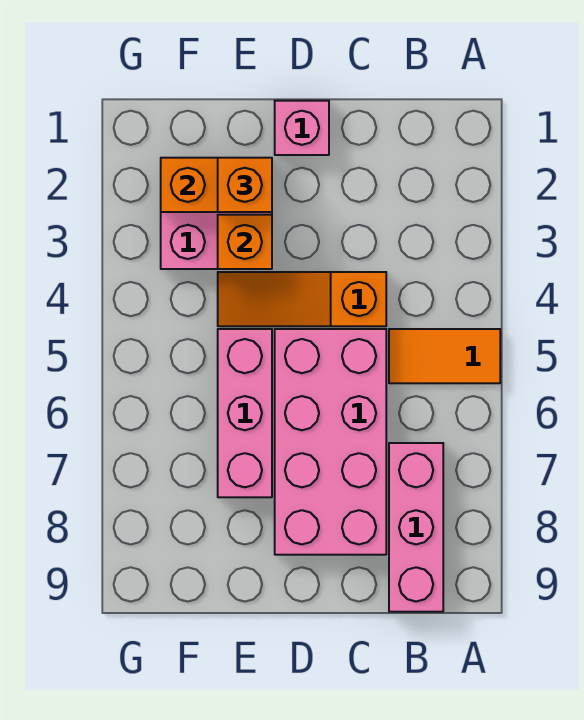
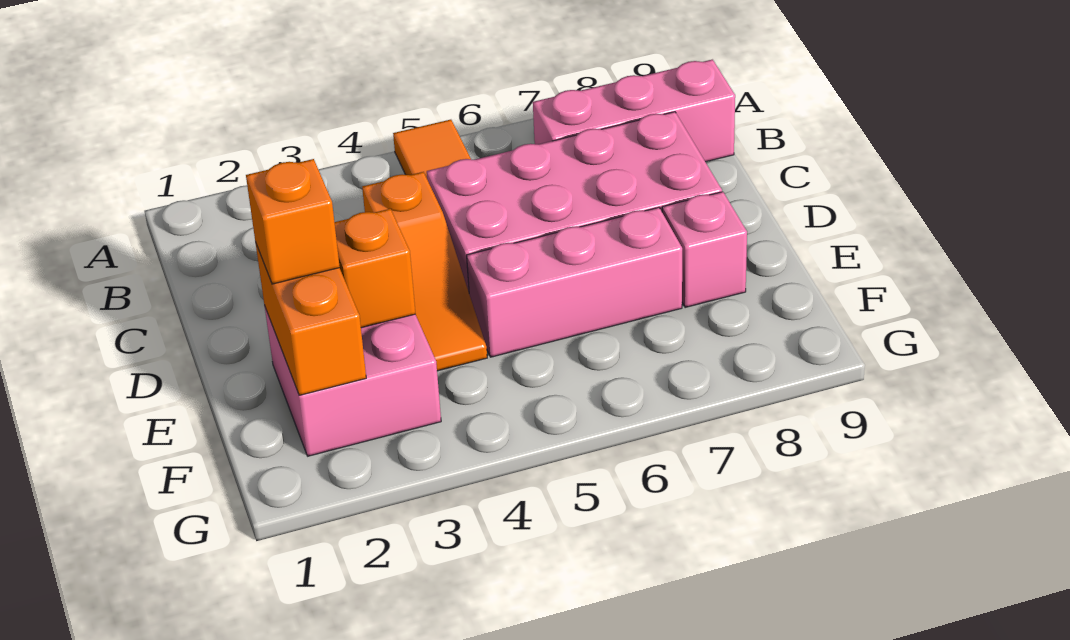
pink 1x1 brick [275,101,329,155] -> pink 1x1 brick moved to [662,192,747,308]

